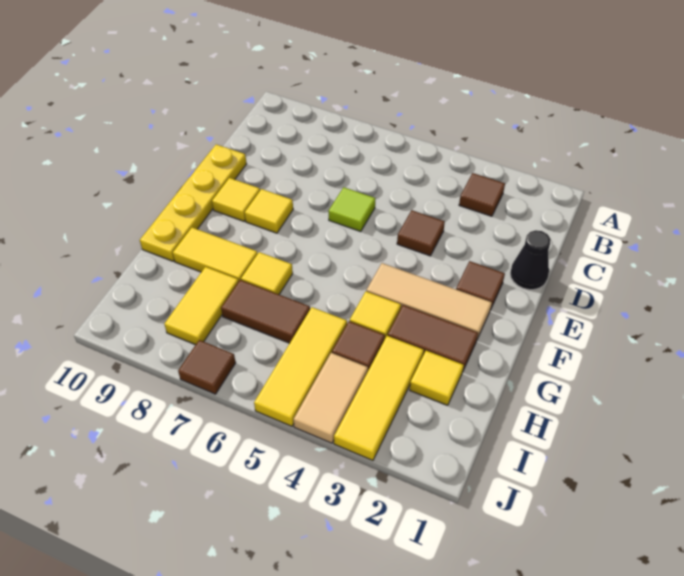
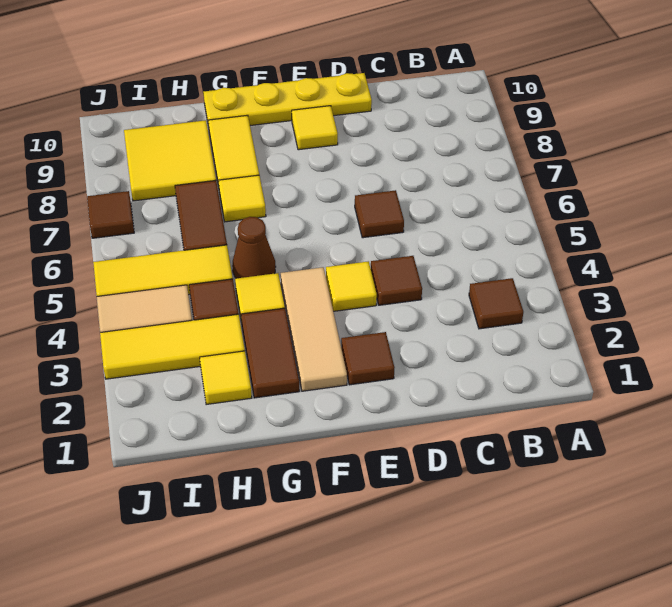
black 1x1 cone [510,230,551,290] -> none
lime 1x1 tile [328,187,375,231] -> brown 1x1 tile [355,190,404,238]
yellow 1x1 tile [245,189,293,233] -> yellow 1x1 tile moved to [326,261,377,311]
none -> brown 1x1 cone [232,217,276,278]
yellow 1x2 tile [164,267,239,345] -> yellow 2x2 tile [124,120,216,201]

